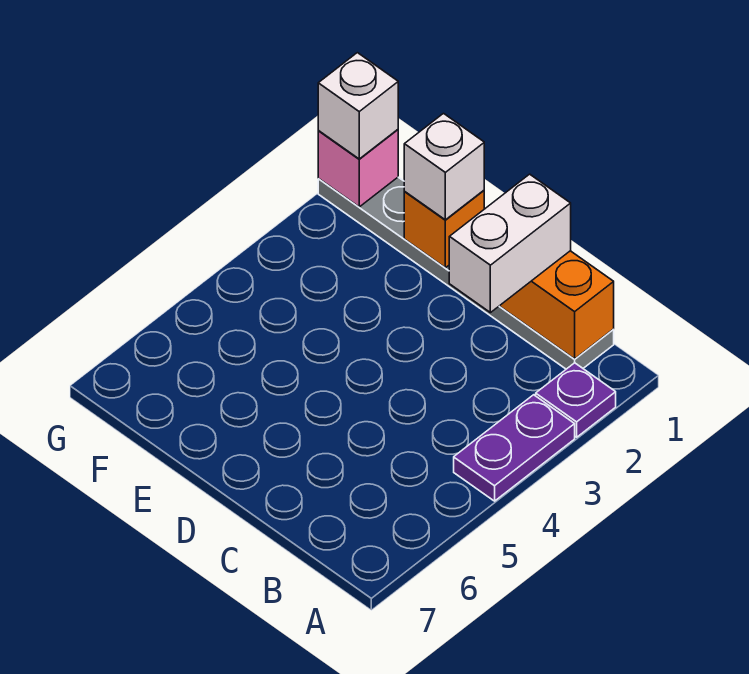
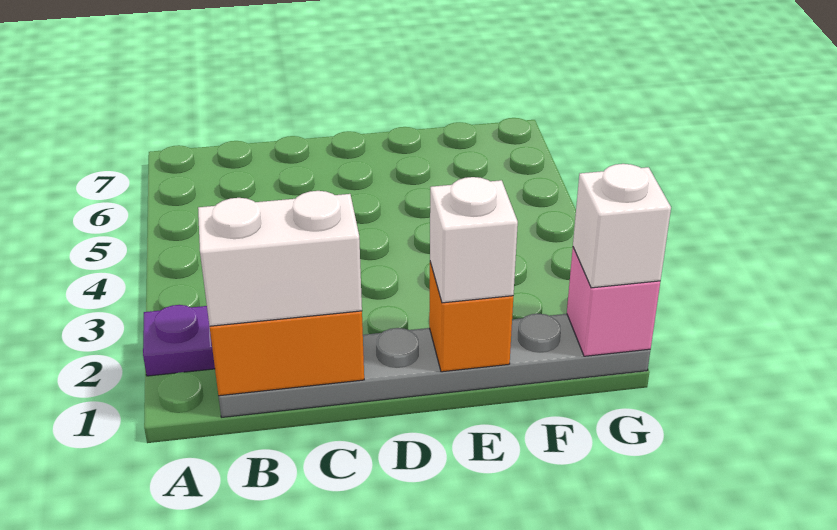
purple 1x2 plate [454,395,575,501] -> none
white 1x2 brick [449,174,571,313] -> white 1x2 brick turned to [198,191,362,326]

